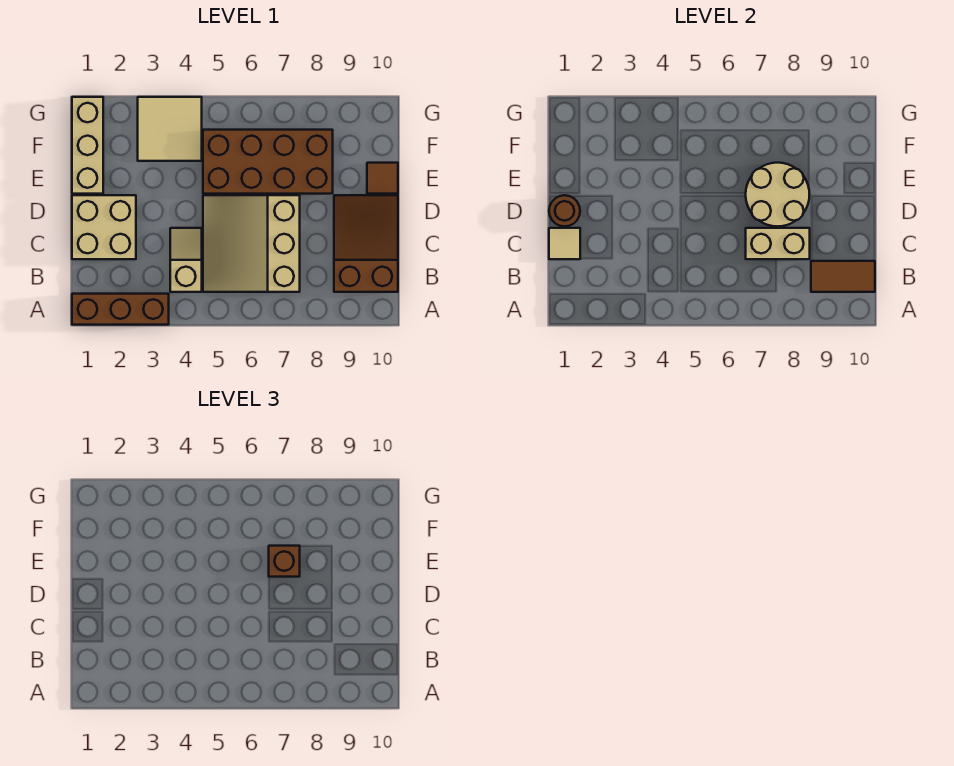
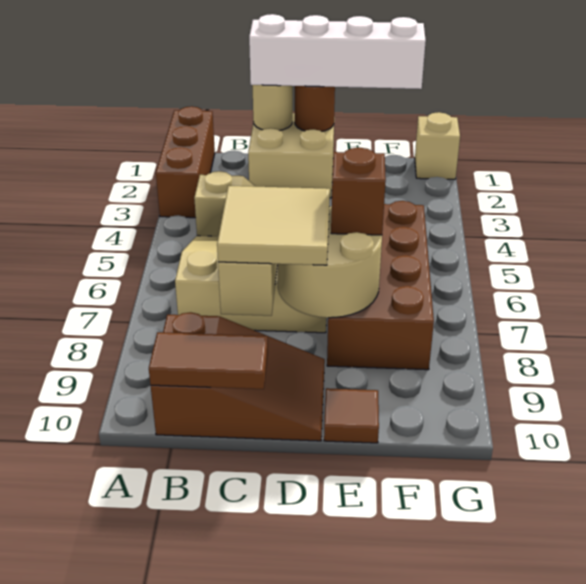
brown 1x2 tile [811,261,875,292] -> brown 1x2 tile turned to [149,332,268,389]
tan 1x1 tile [549,228,580,259] -> tan 1x1 round brick [252,85,293,131]
none -> white 1x4 brick [249,14,426,89]
tan 1x3 brick [72,97,103,194] -> tan 1x1 brick [415,112,460,179]
tan 2x2 tile [138,97,202,161] -> tan 2x2 tile moved to [217,186,330,265]

